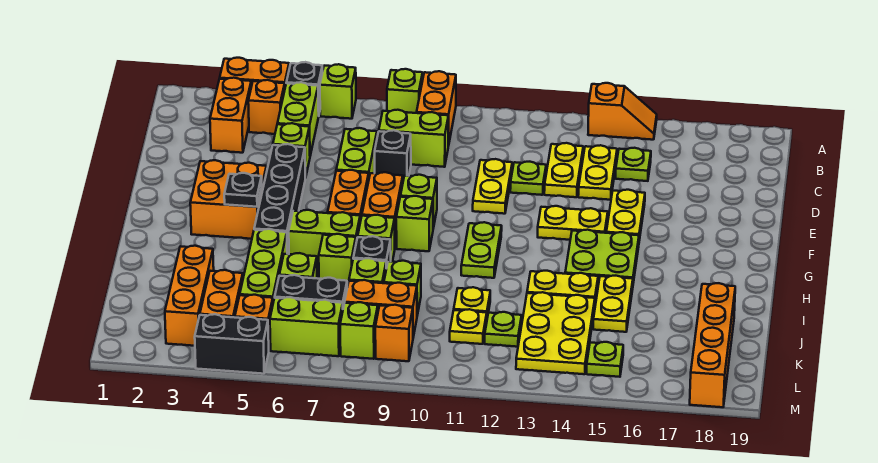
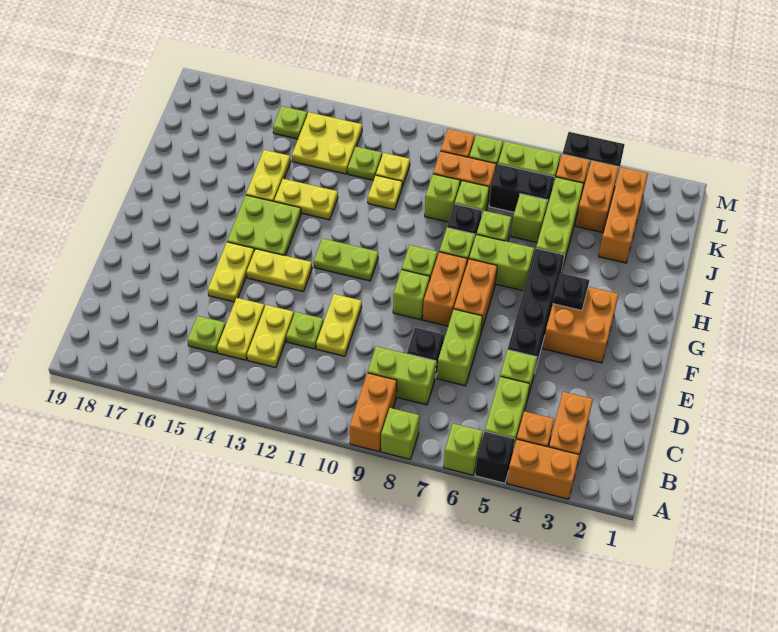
orange 1x2 slope [588,83,657,140] -> none
lime 1x2 plate [461,222,502,278] -> lime 1x2 plate turned to [314,238,378,281]
yellow 2x3 plate [516,292,595,374] -> yellow 2x2 plate [292,112,362,174]
orange 1x4 brick [690,283,735,407] -> none

